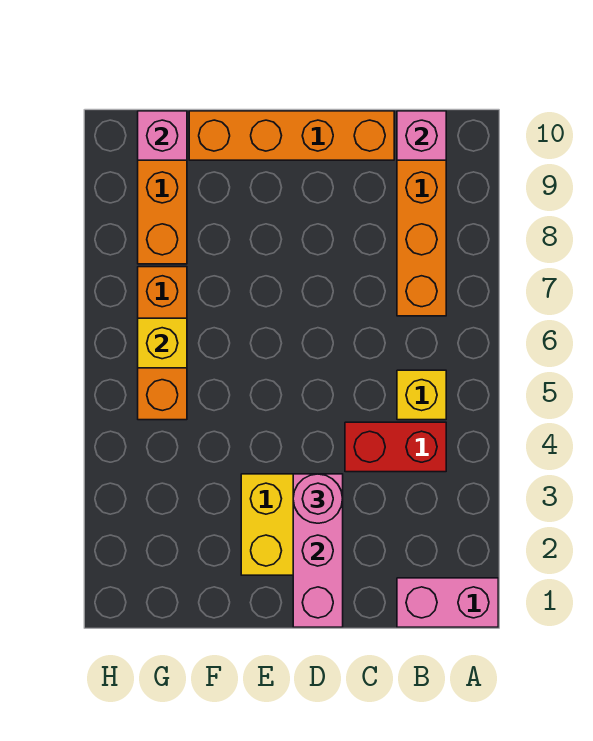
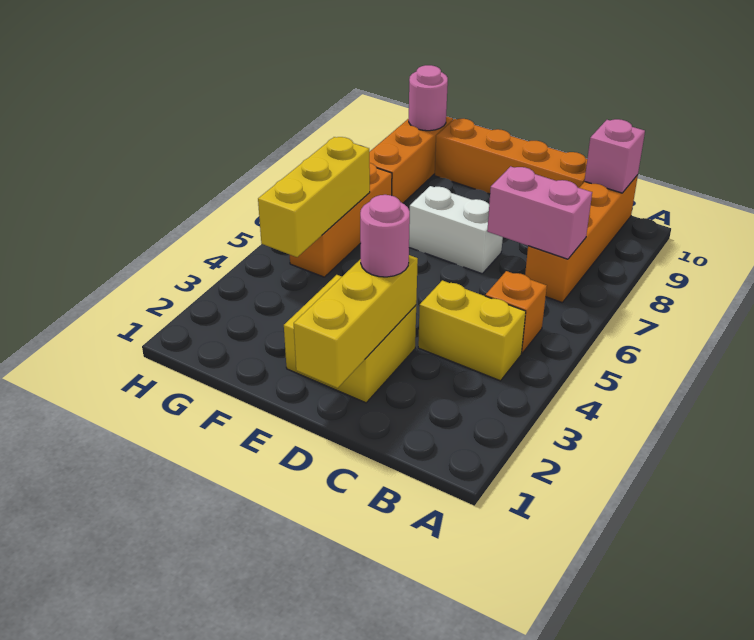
pink 1x2 brick [397,578,498,627] -> pink 1x2 brick moved to [487,166,592,259]
red 1x2 brick [345,422,446,472] -> yellow 1x2 brick [418,280,526,381]
yellow 1x1 brick [397,370,446,420] -> orange 1x1 brick [485,271,547,353]
pink 1x3 brick [293,474,343,627] -> yellow 1x3 brick [294,255,418,388]
none -> white 1x2 brick [409,186,503,274]
yellow 1x1 brick [138,318,187,368] -> yellow 1x3 brick [258,137,370,257]
pink 1x1 brick [138,111,187,160] -> pink 1x1 round brick [409,65,448,131]

